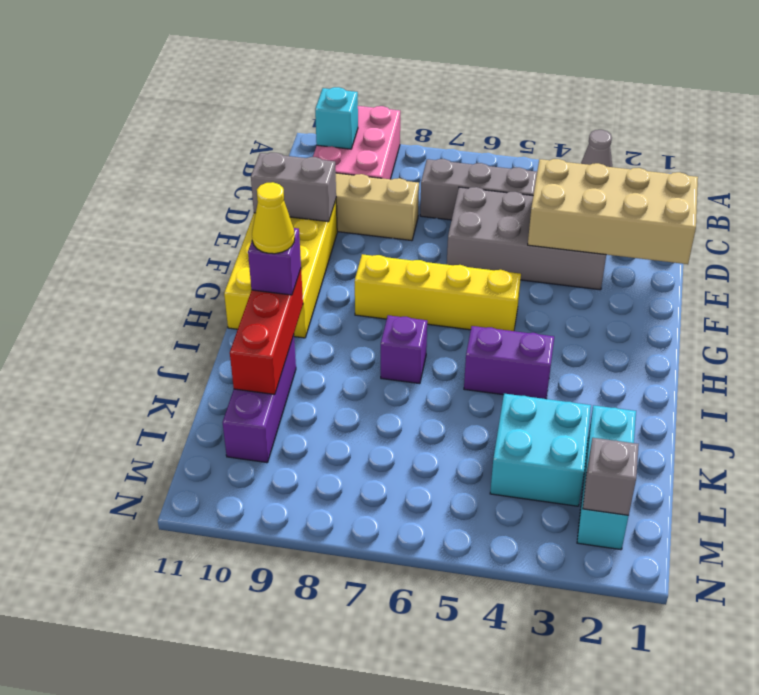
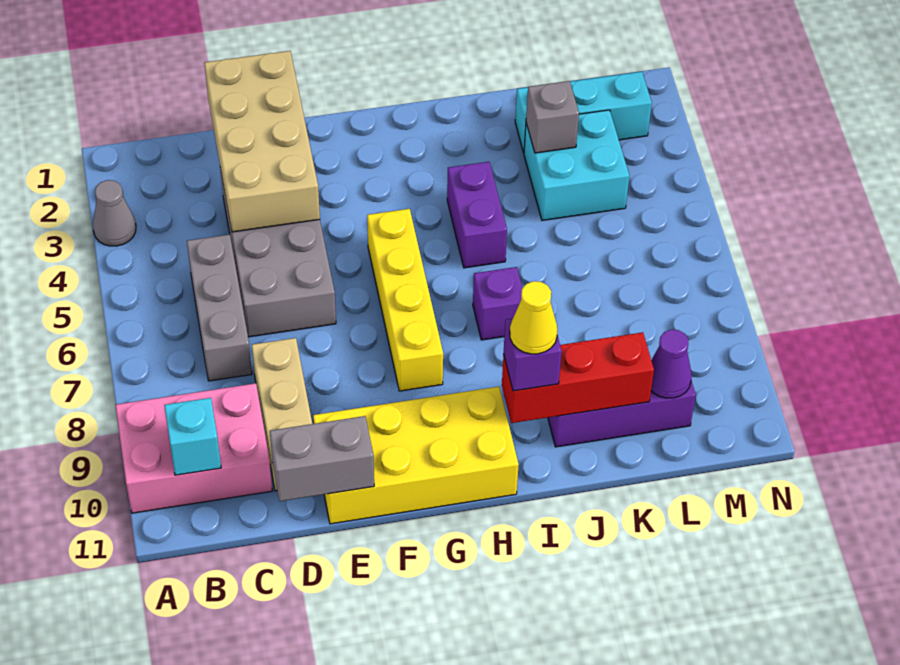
grey 1x2 brick [251,153,336,222] -> grey 1x2 brick turned to [270,416,374,501]
none -> purple 1x1 cone [651,330,692,398]
grey 1x1 brick [583,438,639,515] -> grey 1x1 brick moved to [526,81,579,153]

